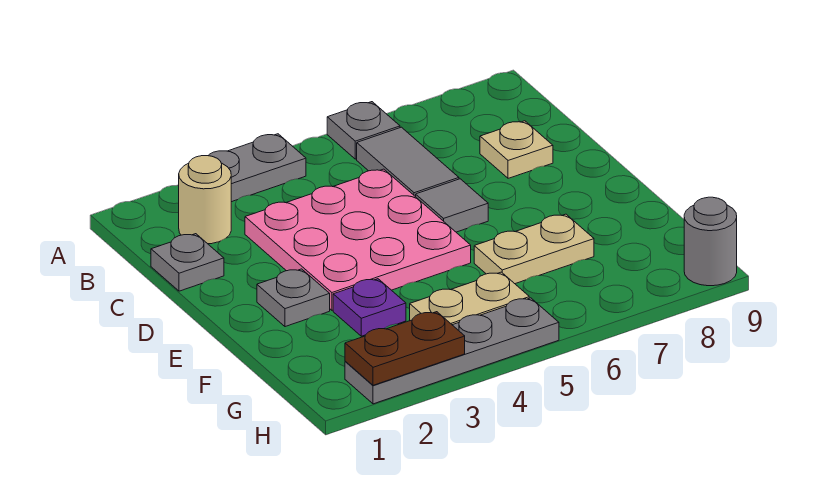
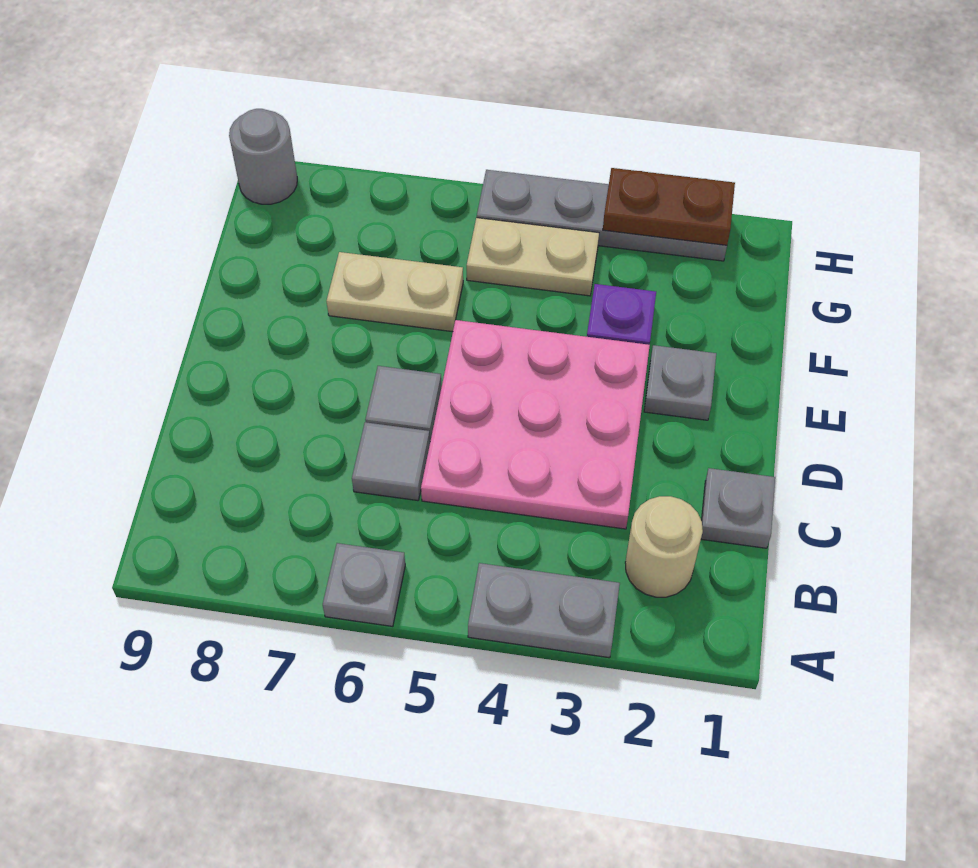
grey 1x2 tile [357,127,459,197] -> grey 1x1 tile [352,422,430,501]
tan 1x1 plate [480,121,553,178] -> none

